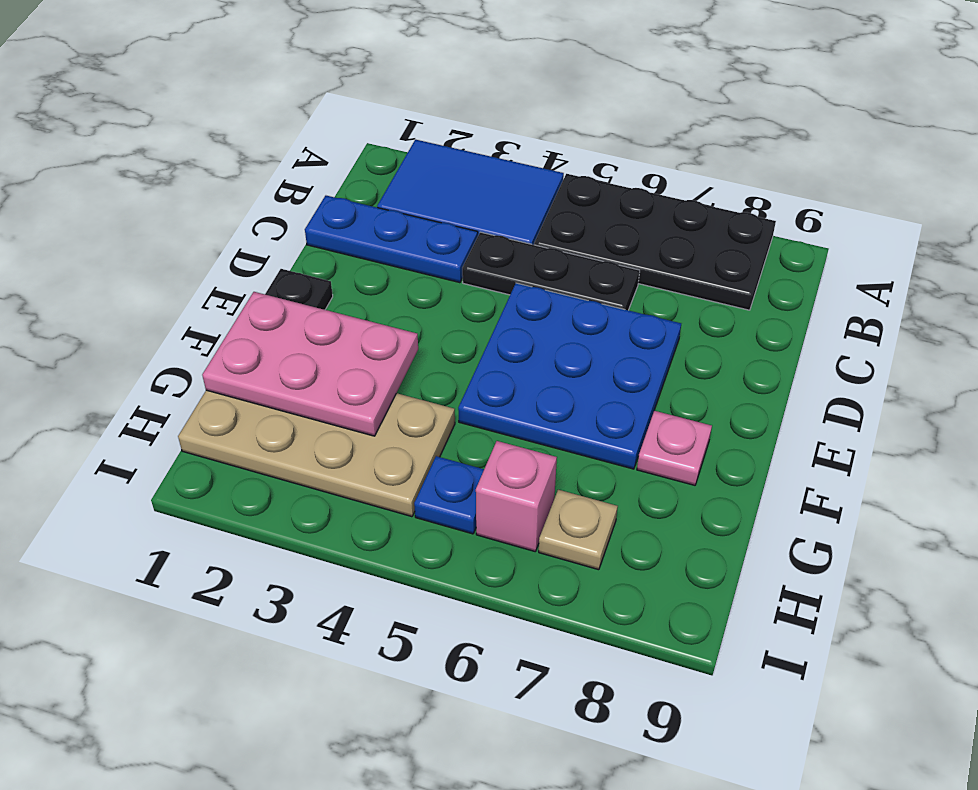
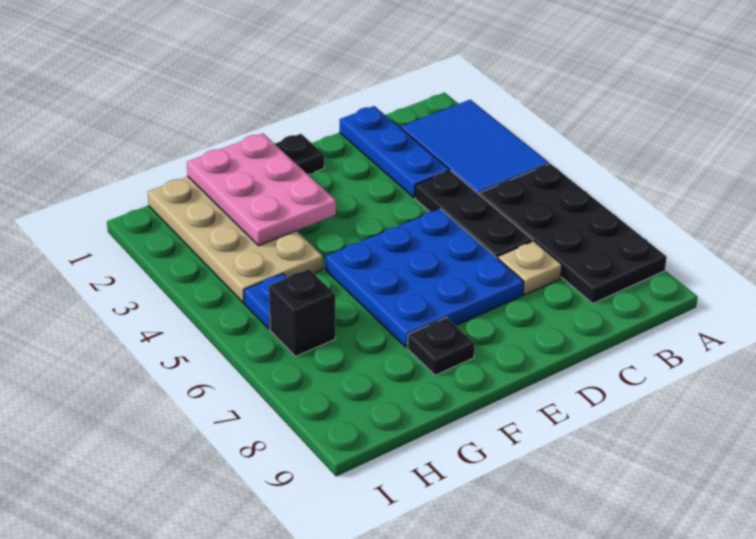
pink 1x1 plate [637,411,712,485] -> black 1x1 plate [408,318,475,375]
pink 1x1 brick [476,441,557,551] -> black 1x1 brick [269,269,335,357]
tan 1x1 plate [539,490,618,570] -> tan 1x1 plate moved to [498,241,562,295]

